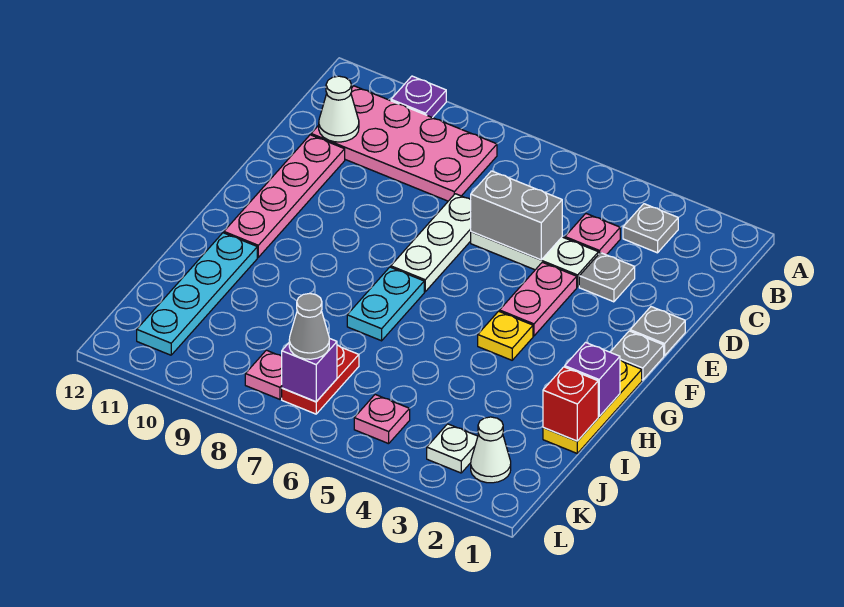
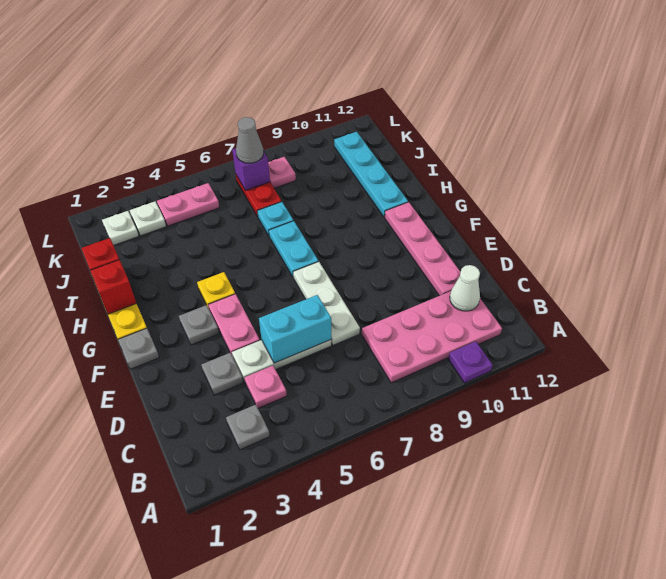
grey 1x2 brick [471,171,562,260] -> cyan 1x2 brick [259,295,331,363]
grey 1x1 plate [630,307,685,356] -> grey 1x1 plate moved to [179,305,219,345]
purple 1x1 brick [565,342,620,416] -> red 1x1 brick [90,260,136,314]
none -> cyan 1x1 plate [257,202,293,235]
white 1x1 cone [471,417,511,483] -> white 1x1 plate [102,211,139,245]
pink 1x1 plate [354,395,410,444] -> pink 1x2 plate [157,183,219,226]

